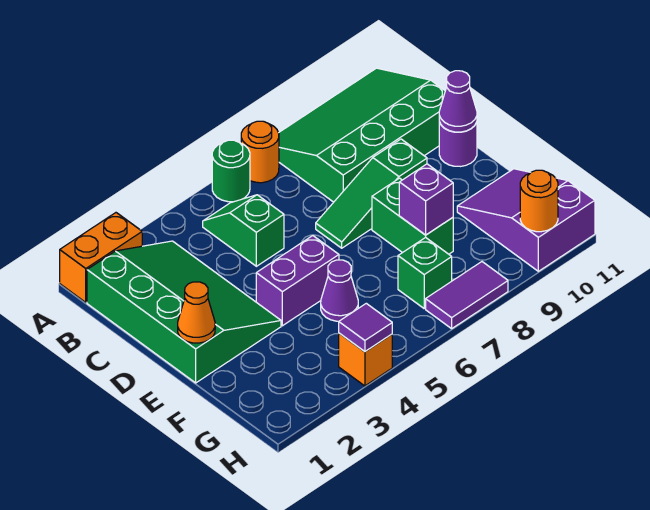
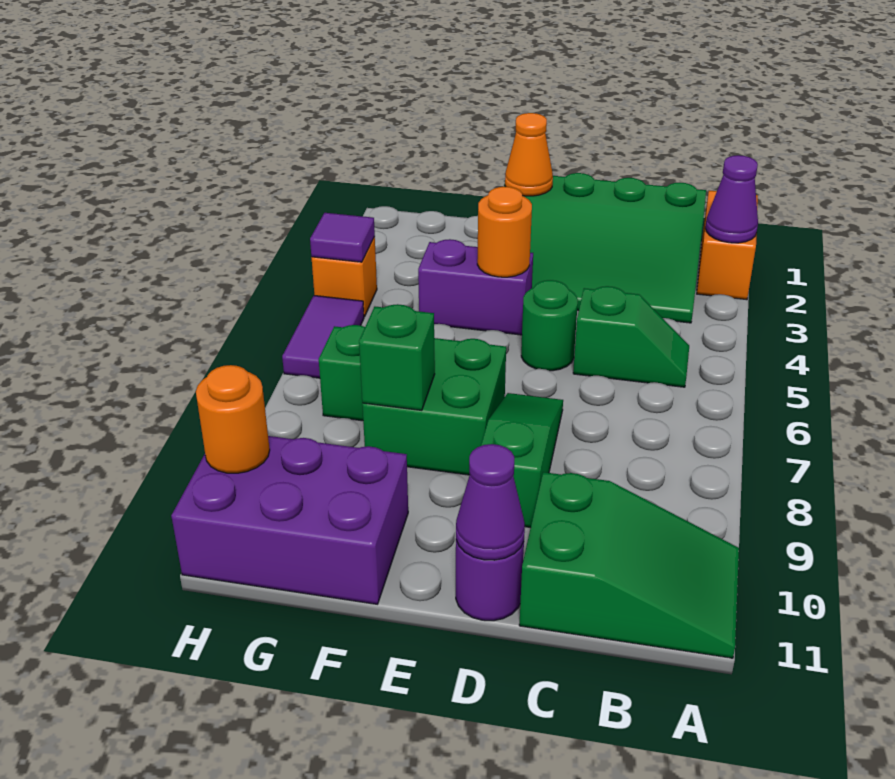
green 1x1 round brick [212,140,250,202] -> green 1x1 round brick moved to [521,280,578,371]
orange 1x1 round brick [241,121,279,183] -> orange 1x1 round brick moved to [477,187,532,277]
green 3x4 slope [279,68,445,202] -> green 2x3 slope [519,472,739,658]
purple 1x2 brick [256,236,339,326] -> purple 1x2 brick turned to [418,239,533,335]
green 1x2 brick [372,178,453,254] -> green 2x2 brick [362,338,506,475]
purple 1x1 cone [321,260,358,321] -> purple 1x1 cone moved to [705,155,758,243]
purple 1x1 brick [399,164,453,235] -> green 1x1 brick [359,304,435,410]
purple 2x3 slope [457,169,595,271] -> purple 2x3 brick [171,436,408,604]
purple 1x2 tile [426,262,508,329] -> purple 1x2 tile moved to [282,296,364,378]

